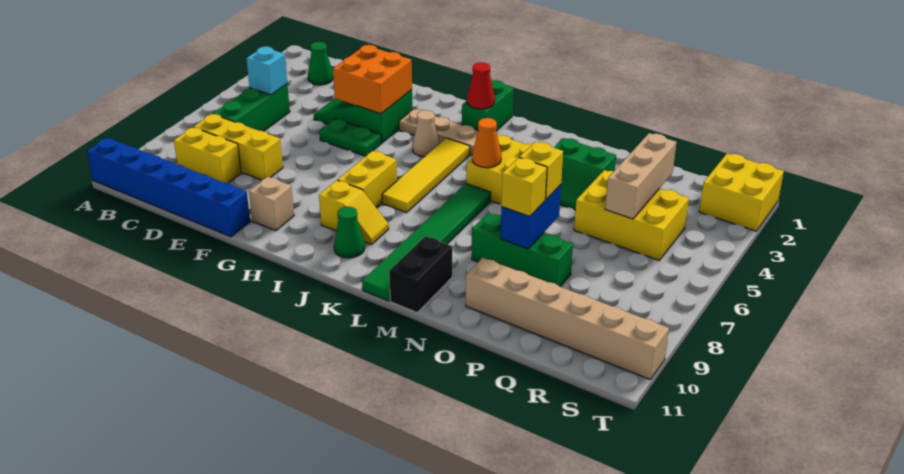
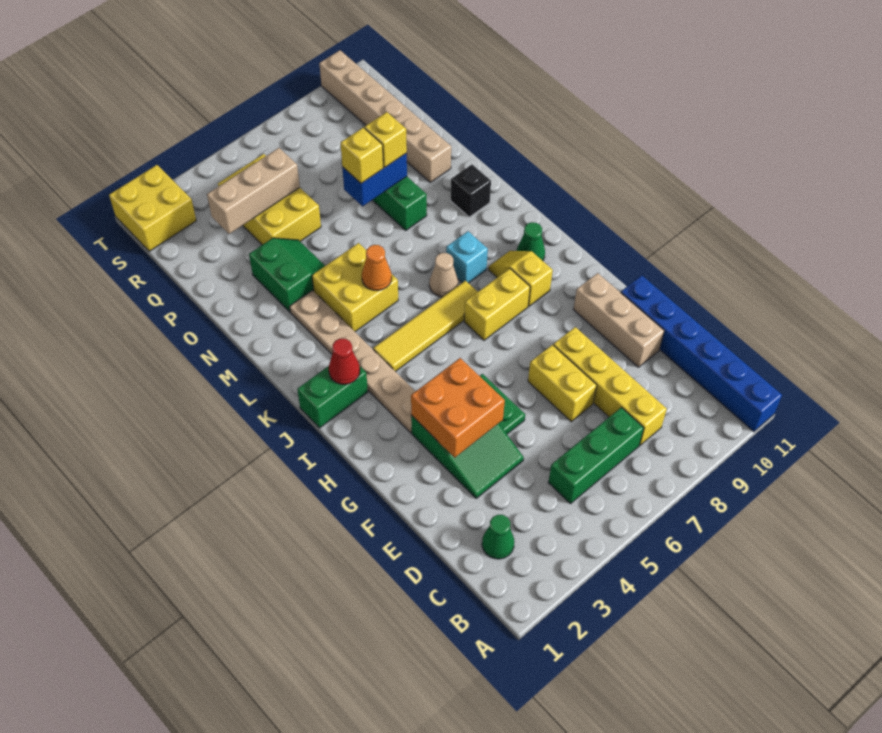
cyan 1x1 brick [246,46,287,95] -> cyan 1x1 brick moved to [446,231,488,283]
yellow 1x3 brick [194,114,283,180] -> yellow 1x4 brick [553,327,667,445]
yellow 1x2 brick [174,127,241,184] -> yellow 1x2 brick moved to [528,345,597,422]
tan 1x1 brick [249,177,294,231] -> tan 1x3 brick [573,273,664,367]
tan 1x1 cone [412,110,440,157] -> tan 1x1 cone moved to [429,253,458,297]
green 1x6 tile [362,183,491,301] -> none
black 1x2 brick [389,236,452,313] -> black 1x1 brick [451,165,491,217]

